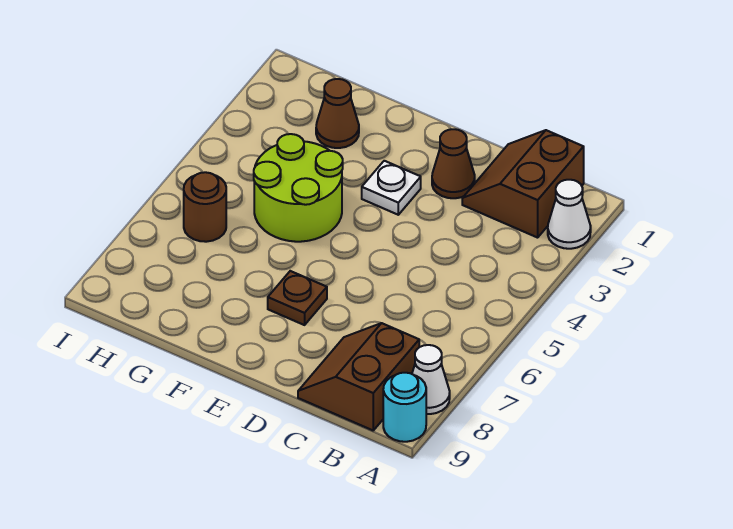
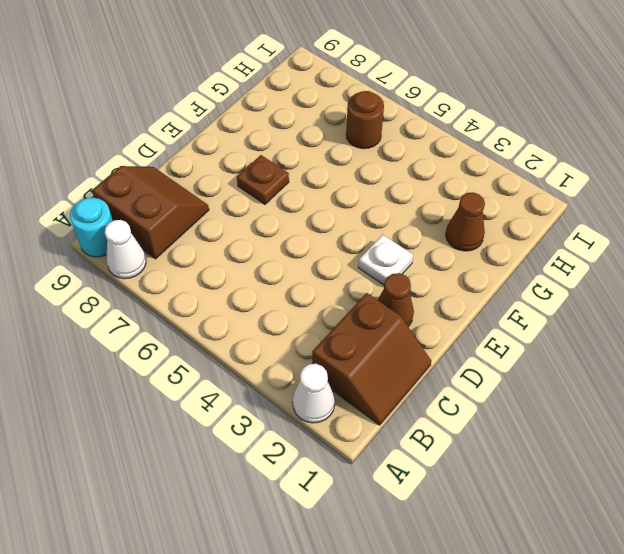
brown 2x2 slope [462,130,584,238] -> brown 2x2 slope turned to [312,293,431,425]
lime 2x2 round brick [254,134,343,242] -> none

